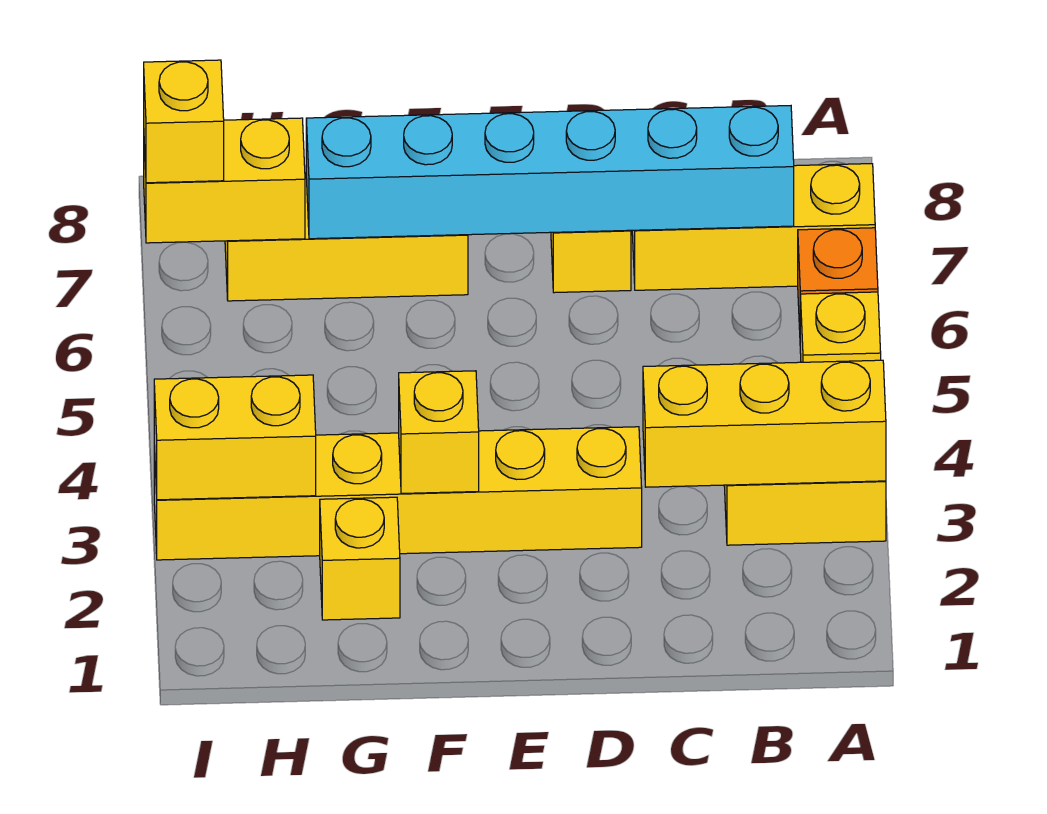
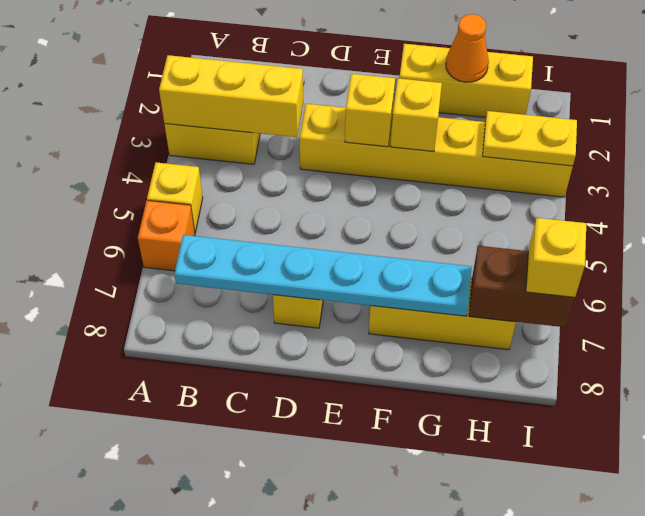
yellow 1x3 brick [632,164,875,290] -> yellow 1x3 brick moved to [399,44,533,117]
cyan 1x6 brick [306,106,794,239] -> cyan 1x6 plate [174,235,472,316]
none -> orange 1x1 cone [446,14,489,82]
yellow 1x1 brick [320,497,400,620] -> yellow 1x1 brick moved to [345,74,395,147]
yellow 1x2 brick [154,375,316,500] -> yellow 1x2 plate [483,111,577,166]
yellow 1x2 brick [144,118,305,243] -> brown 1x2 brick [469,246,575,327]

